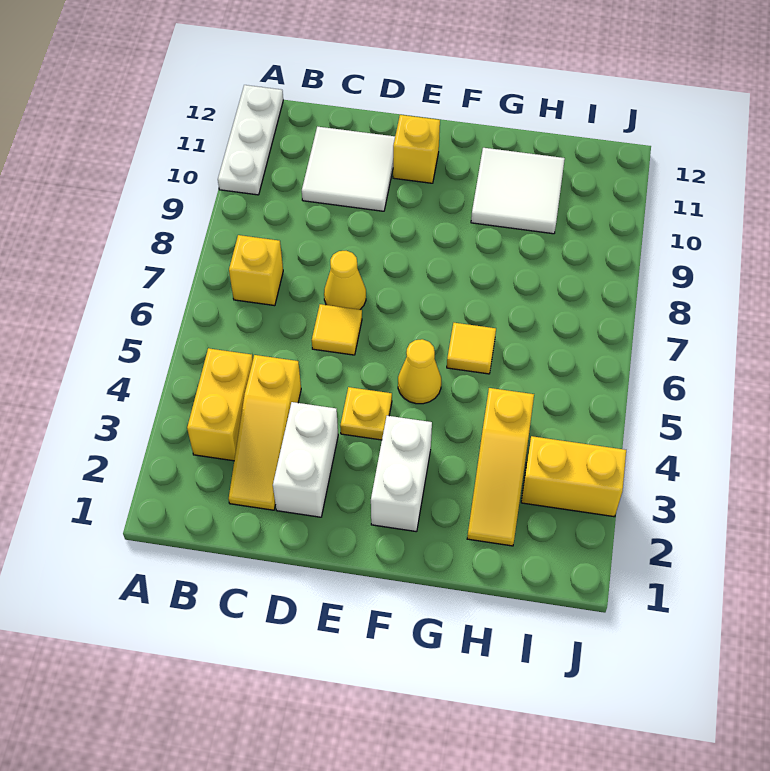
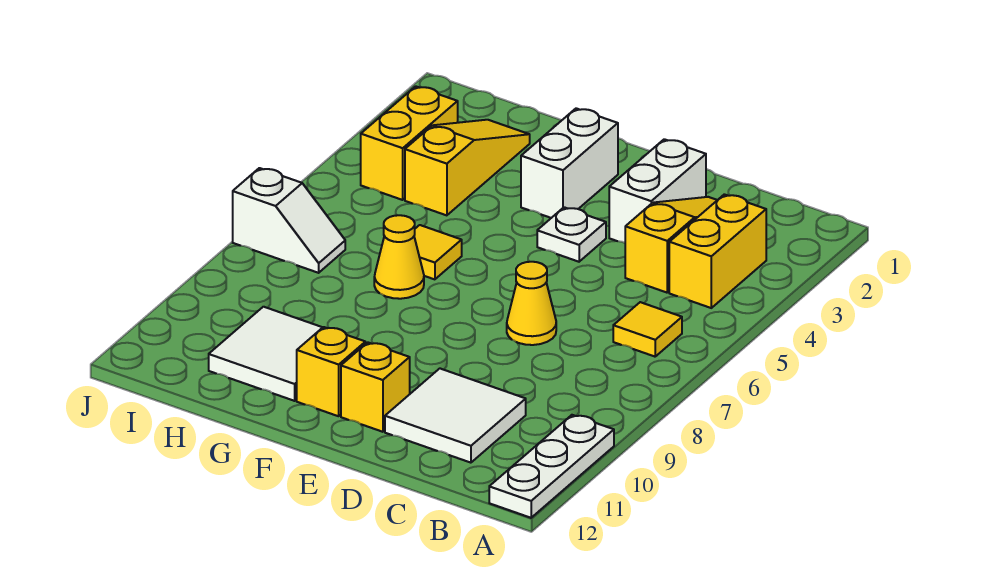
yellow 1x1 brick [229,235,283,306] -> yellow 1x1 brick moved to [297,327,365,416]
yellow 1x1 tile [312,304,362,355] -> yellow 1x1 tile moved to [613,302,682,357]
yellow 1x1 plate [340,387,392,440] -> white 1x1 plate [537,207,606,262]
yellow 1x1 cone [398,339,441,404] -> yellow 1x1 cone moved to [374,215,424,299]
yellow 1x2 brick [521,436,626,517] -> yellow 1x2 brick turned to [361,86,458,200]
none -> white 1x2 slope [233,168,345,273]

